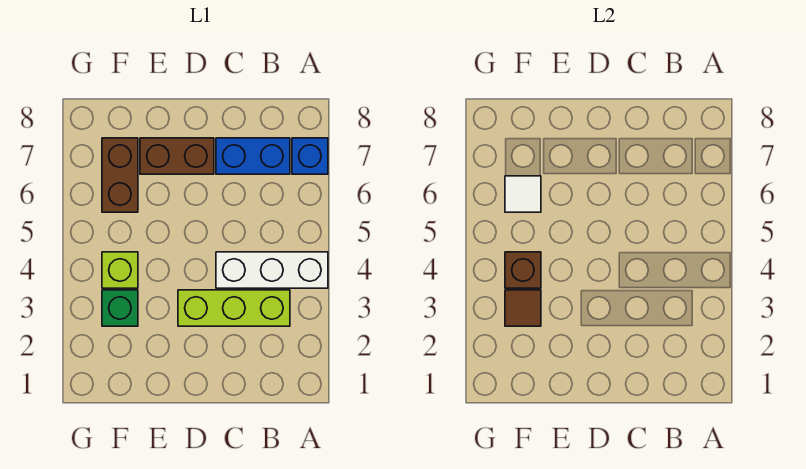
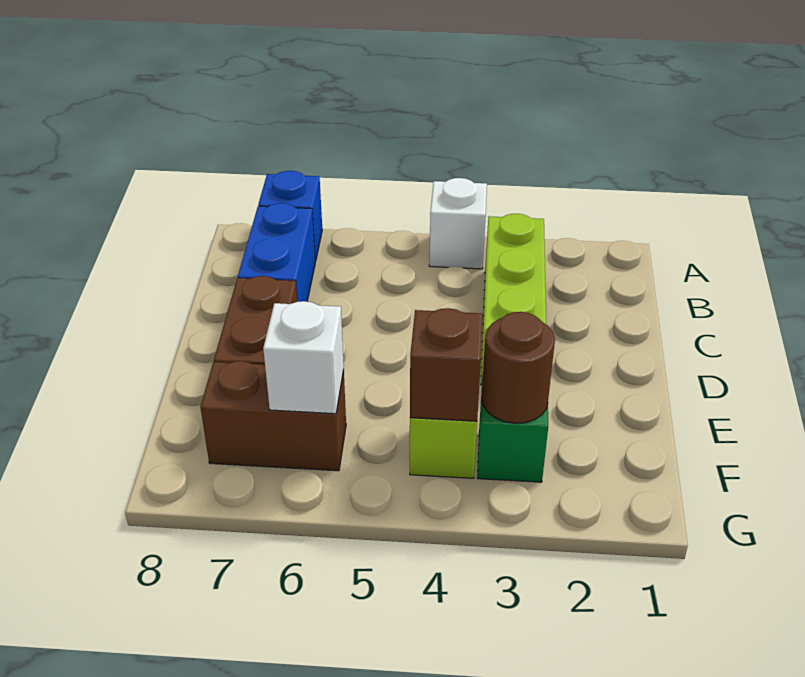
white 1x3 brick [216,252,328,288] -> white 1x1 brick [429,178,487,269]
brown 1x1 tile [505,290,541,326] -> brown 1x1 round brick [482,312,555,423]
white 1x1 tile [505,176,541,212] -> white 1x1 brick [263,301,344,414]

